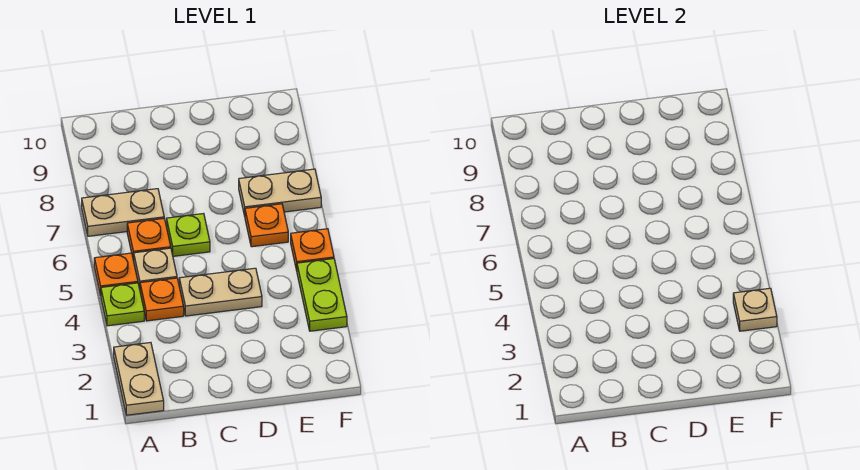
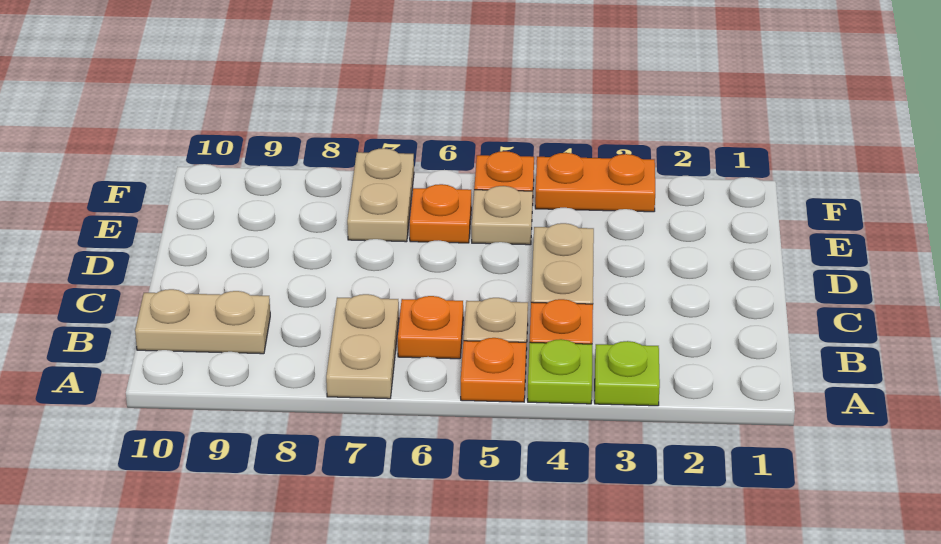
tan 1x2 plate [114,343,164,415] -> tan 1x2 plate moved to [135,289,270,354]
lime 1x1 plate [167,214,210,256] -> lime 1x1 plate moved to [595,341,660,406]
lime 1x2 plate [297,259,347,331] -> orange 1x2 plate [535,153,655,212]
tan 1x1 plate [733,288,777,331] -> tan 1x1 plate moved to [472,186,533,245]

